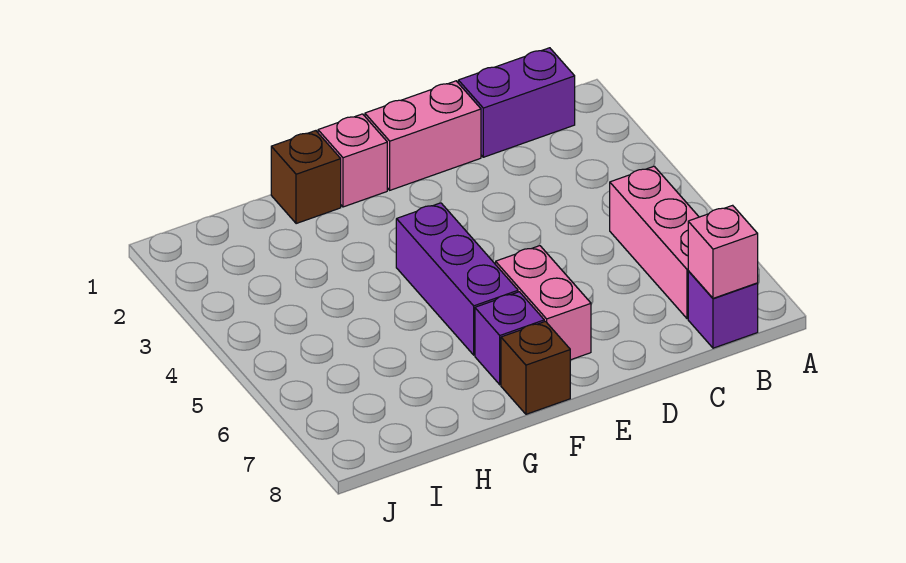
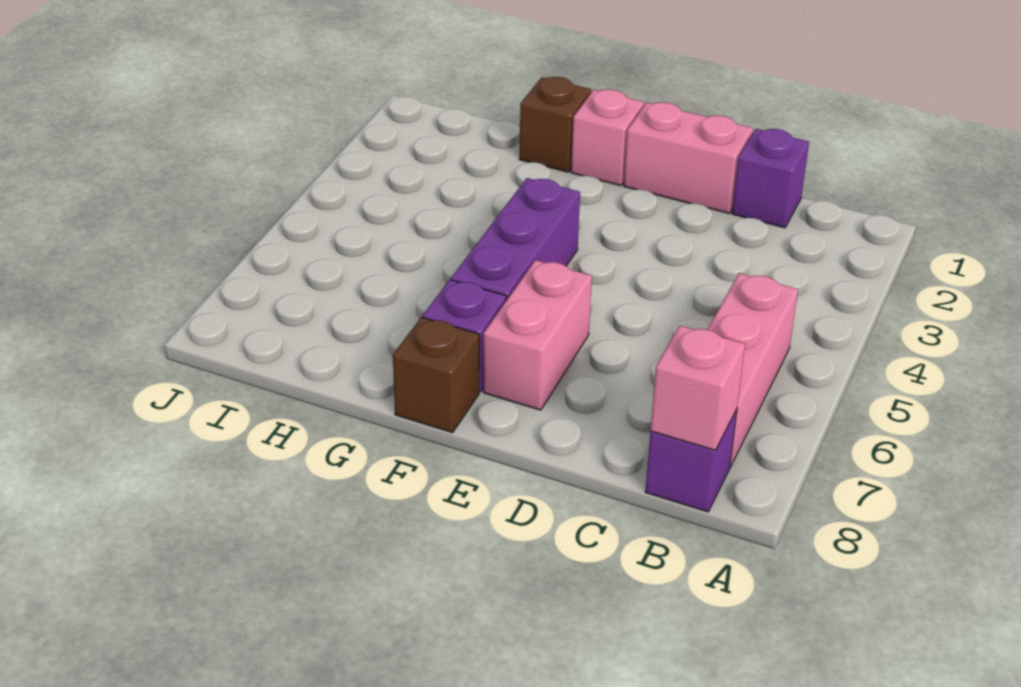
purple 1x2 brick [458,48,575,157] -> purple 1x1 brick [732,129,809,228]

